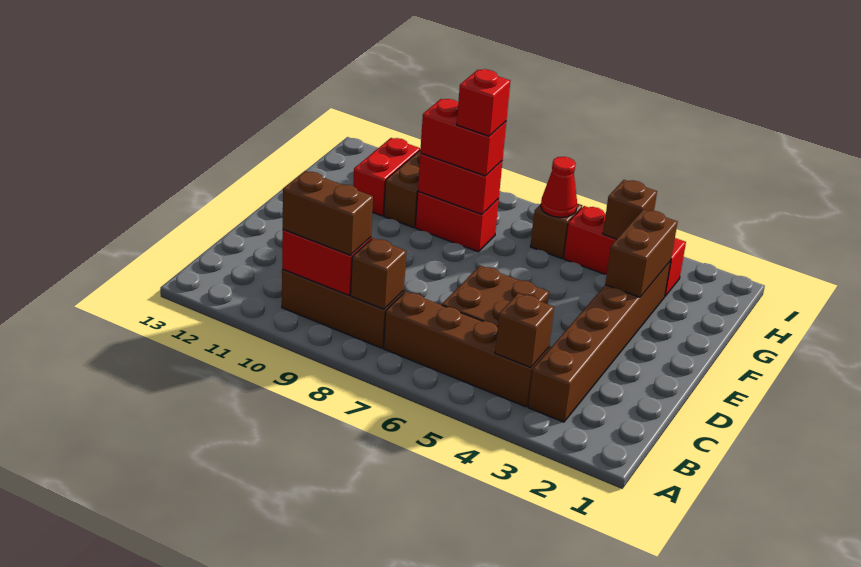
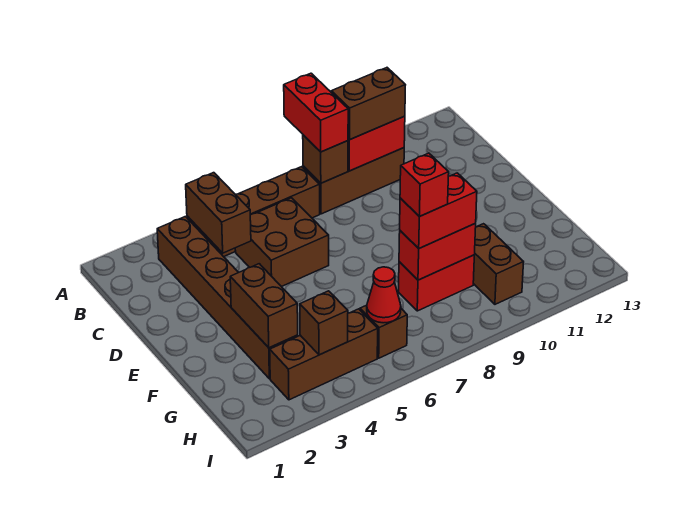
brown 1x1 brick [495,293,554,368] -> brown 1x2 brick [186,173,251,253]
red 1x2 brick [353,138,420,216] -> red 1x2 brick moved to [284,73,348,152]
red 1x3 brick [564,206,686,296] -> brown 1x3 brick [270,309,378,400]

